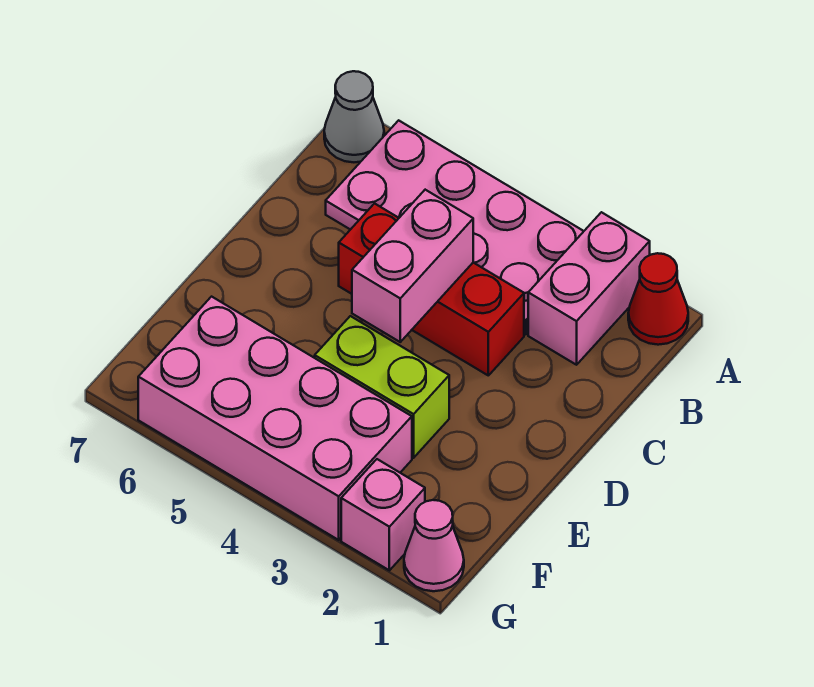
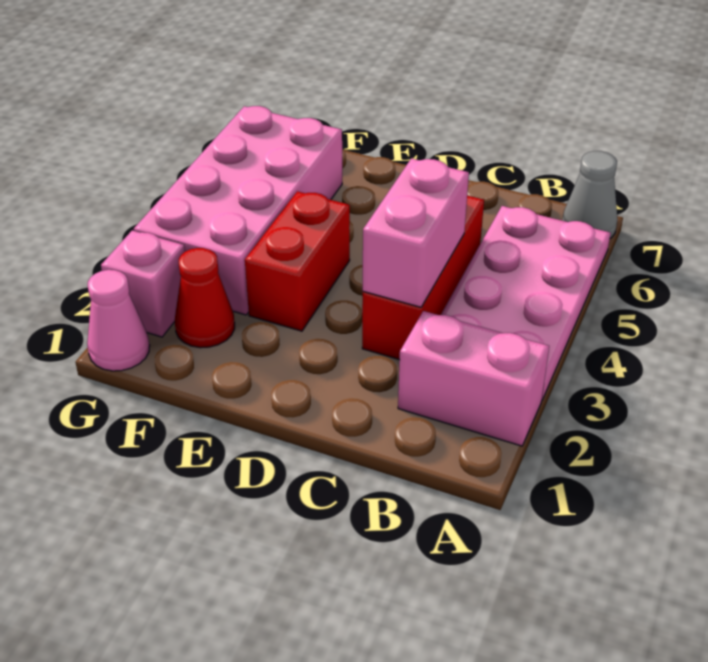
red 1x1 cone [628,253,688,345] -> red 1x1 cone moved to [175,248,235,348]
pink 1x2 brick [352,190,473,342] -> pink 1x2 brick turned to [363,158,469,307]
lime 1x2 brick [315,316,449,458] -> red 1x2 brick [245,191,350,331]

